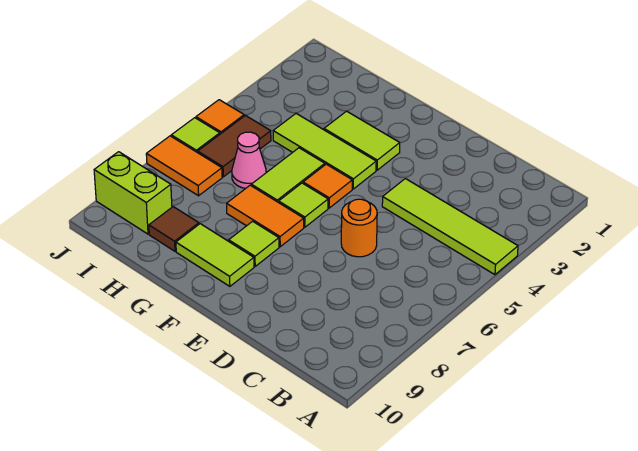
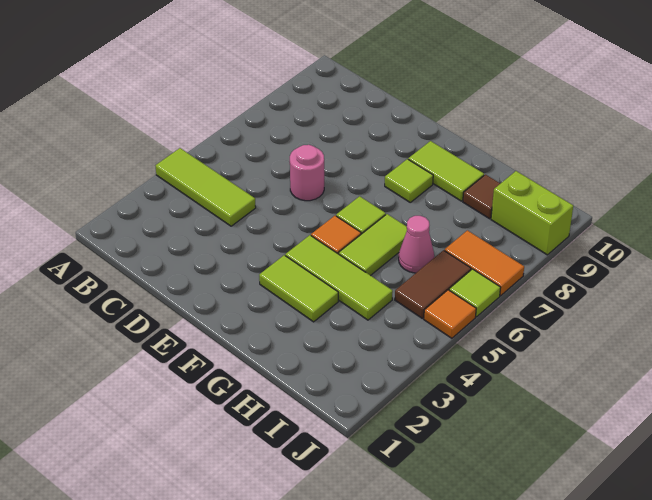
lime 1x4 tile [382,179,518,275] -> lime 1x3 tile [156,148,256,226]
orange 1x1 round brick [341,199,377,257] -> pink 1x1 round brick [290,145,324,201]
orange 1x2 tile [227,185,304,247] -> none

